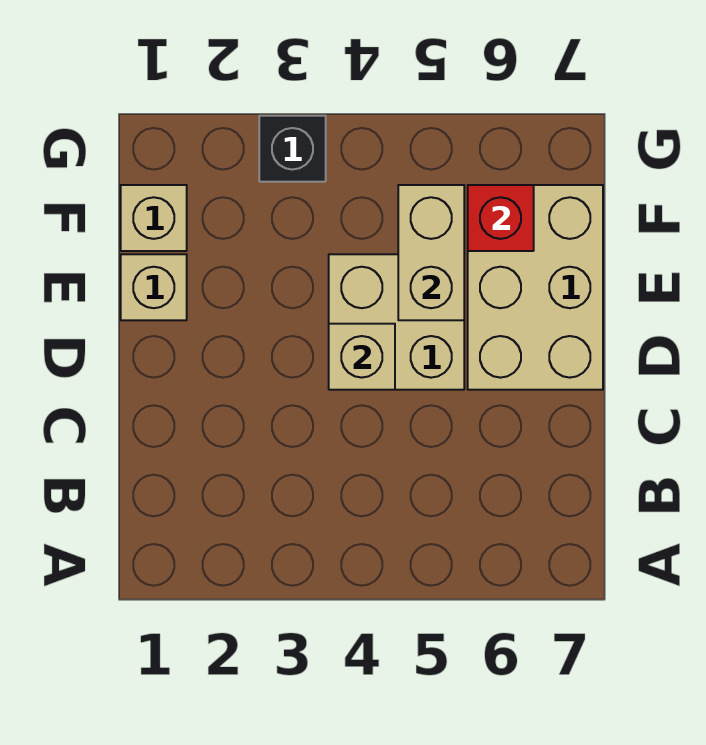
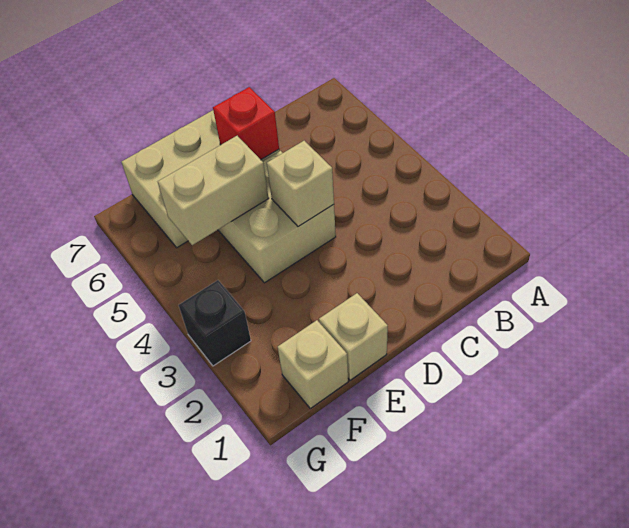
red 1x1 brick [468,185,534,251] -> red 1x1 brick moved to [213,87,279,160]

